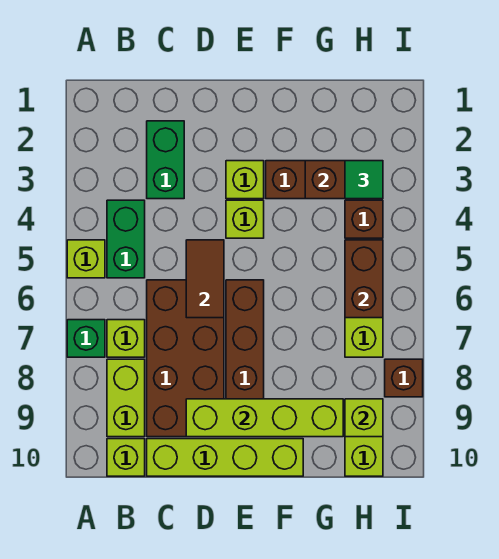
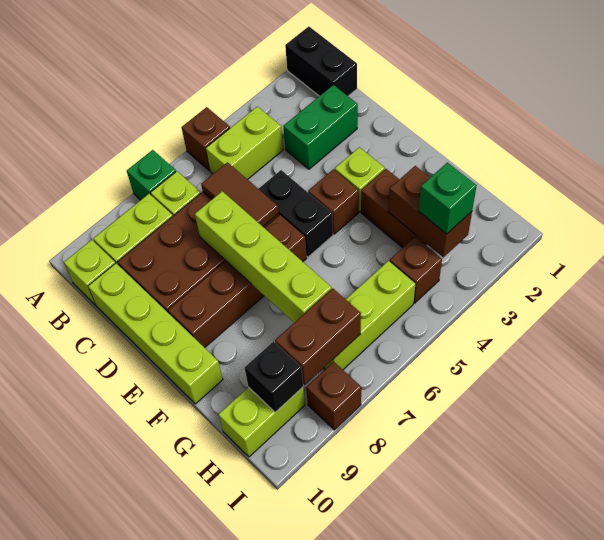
none -> black 1x2 brick [285,26,357,96]
lime 1x1 brick [67,240,105,278] -> brown 1x1 brick [182,107,230,170]
green 1x2 brick [107,200,145,278] -> lime 1x2 brick [206,106,283,179]
none -> black 1x2 brick [259,170,333,257]
brown 1x2 tile [186,240,224,318] -> brown 1x2 tile turned to [201,162,279,226]
lime 1x4 brick [186,399,343,437] -> lime 1x4 brick moved to [195,191,332,323]
lime 1x1 brick [226,200,264,238] -> brown 1x1 brick [308,169,359,234]
green 1x1 tile [345,161,383,199] -> green 1x1 brick [419,163,477,234]
brown 1x2 brick [345,240,383,318] -> brown 1x2 brick moved to [275,289,361,385]
lime 1x1 brick [345,399,383,437] -> black 1x1 brick [245,342,303,412]

